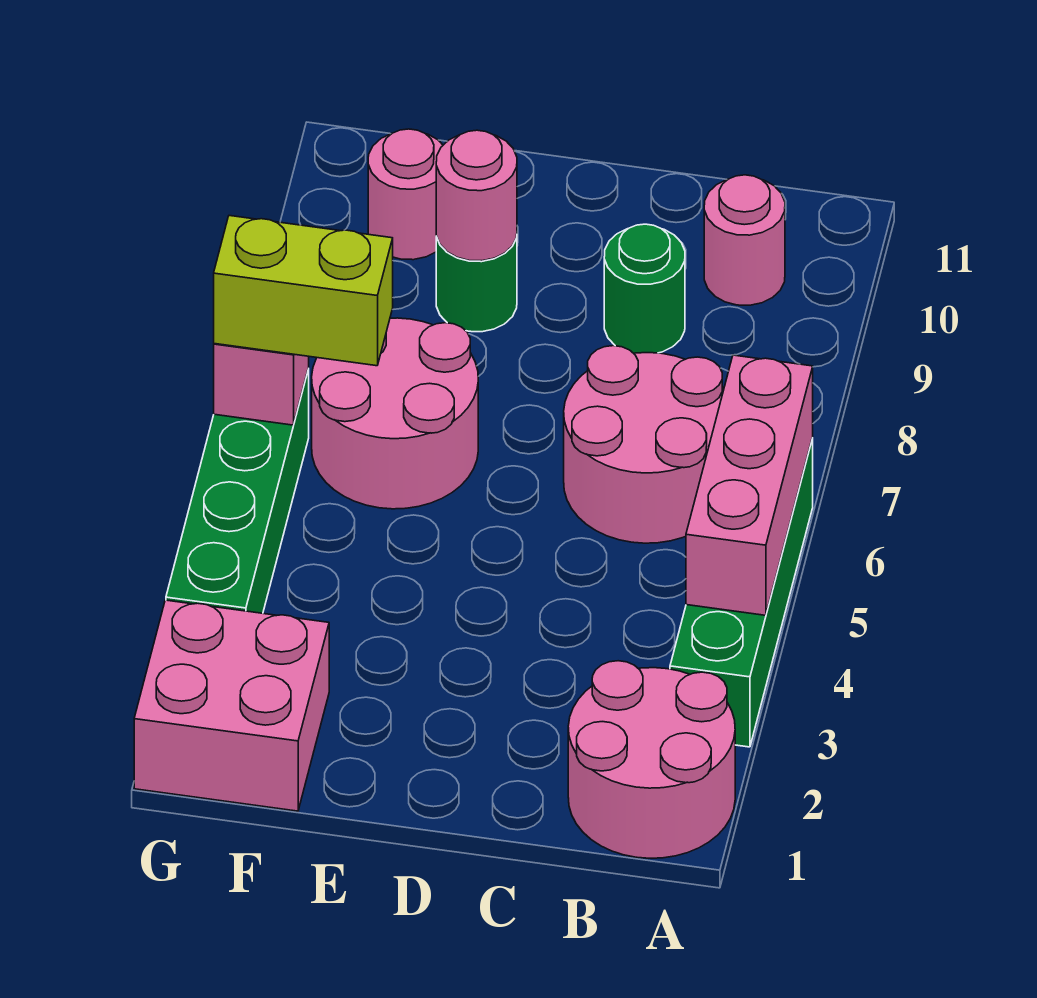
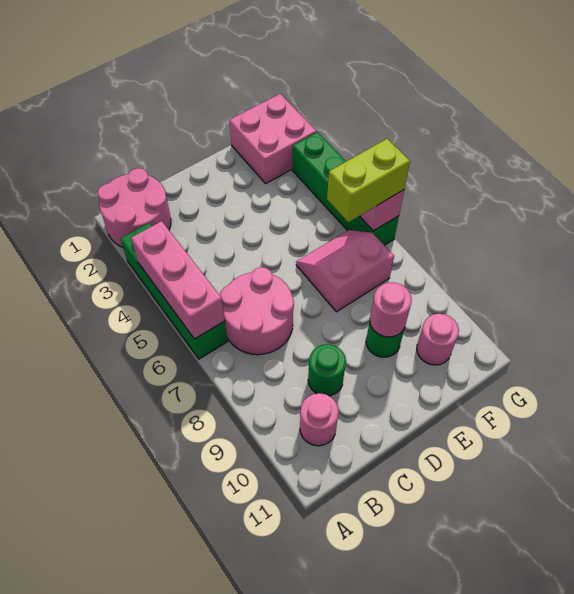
pink 2x2 round brick [312,318,478,509] -> pink 2x2 slope [296,230,394,312]

